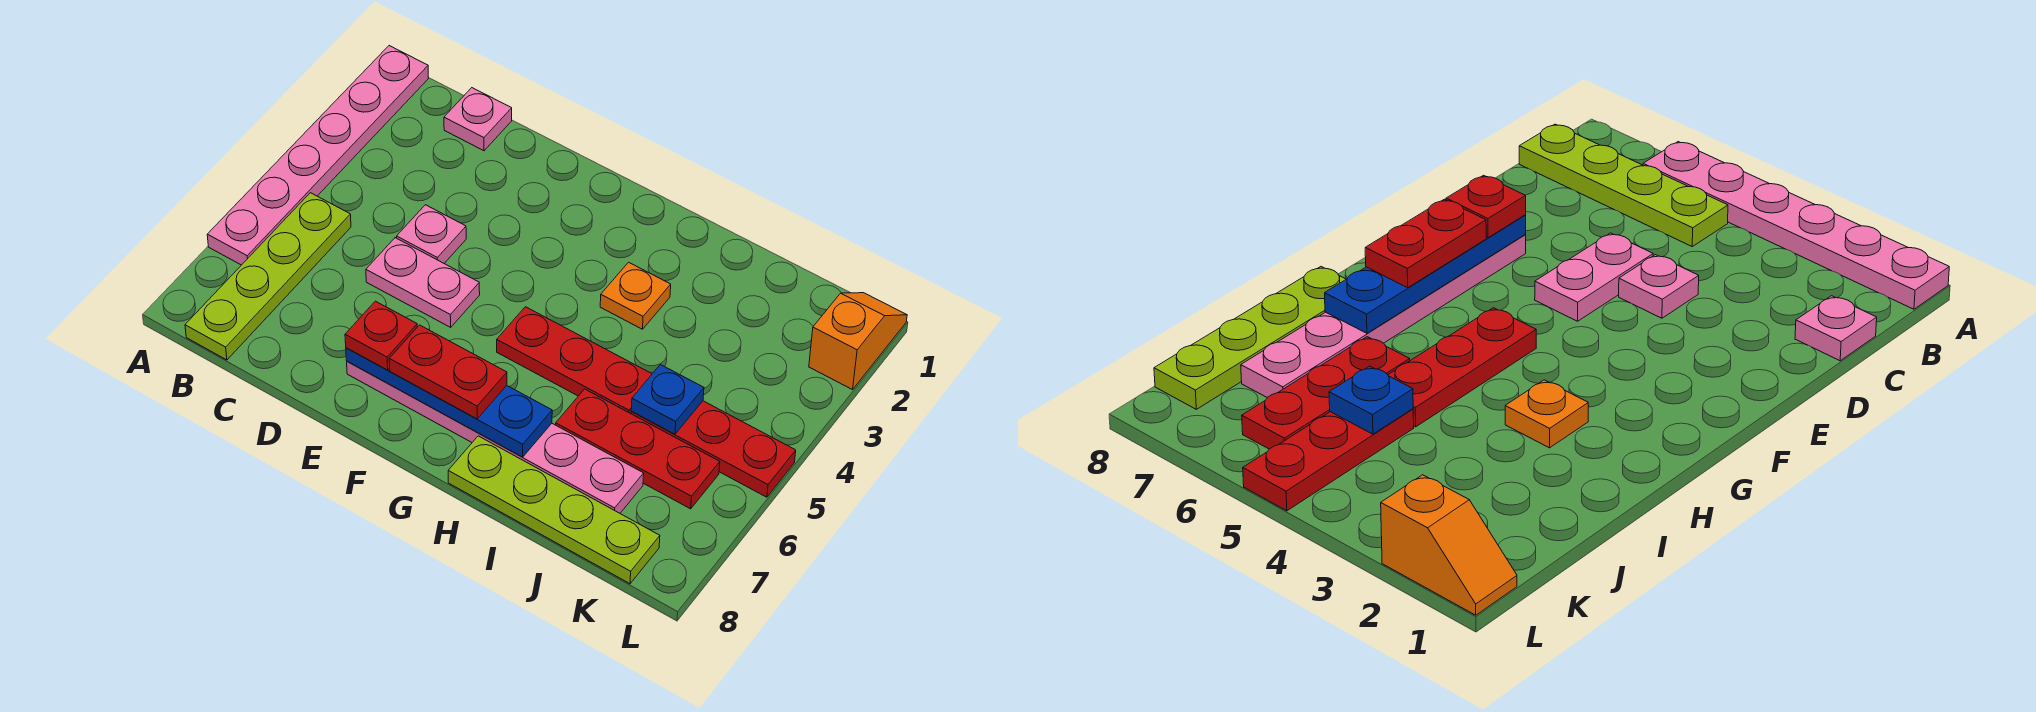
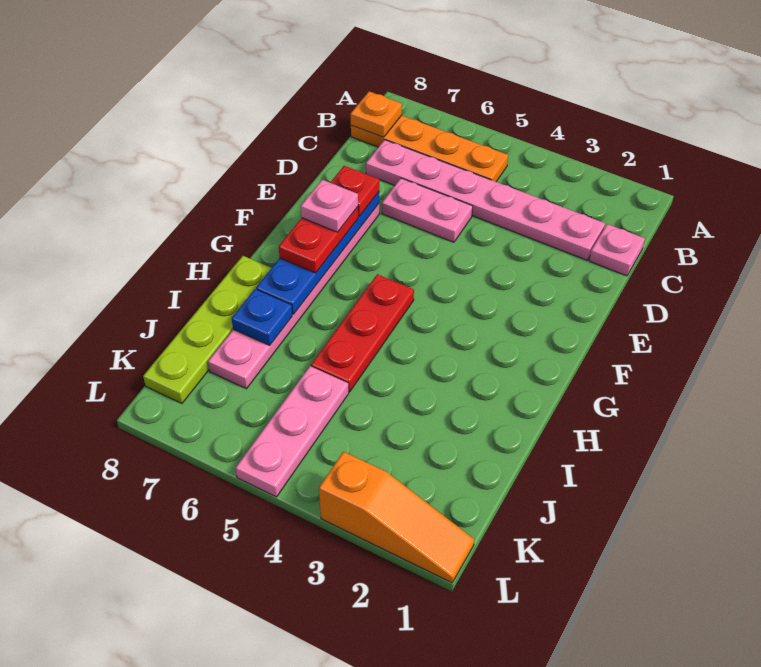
pink 1x6 plate [207,46,429,265] -> pink 1x6 plate moved to [366,140,605,260]
lime 1x4 plate [185,193,351,360] -> orange 1x4 plate [351,115,508,182]
pink 1x1 plate [397,205,466,263] -> pink 1x1 plate moved to [301,180,358,232]
pink 1x2 plate [366,238,480,327] -> pink 1x2 plate turned to [382,178,473,242]
orange 1x1 plate [600,262,671,329] -> orange 1x1 plate moved to [351,91,402,137]
red 1x3 plate [556,389,720,509] -> none
red 1x3 plate [631,401,796,497] -> pink 1x3 plate [236,366,349,497]
blue 1x1 plate [631,365,704,434] -> blue 1x1 plate moved to [232,289,292,345]
orange 1x2 slope [809,293,907,390] -> orange 1x3 slope [319,452,475,583]

